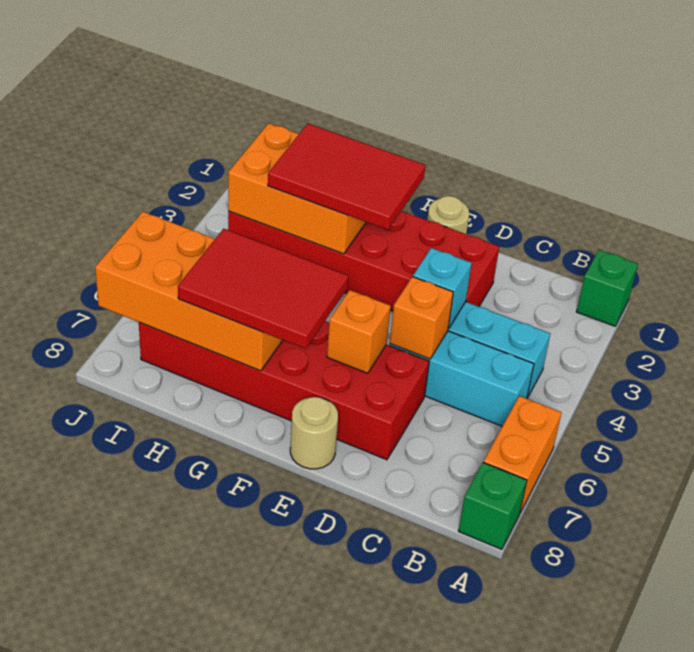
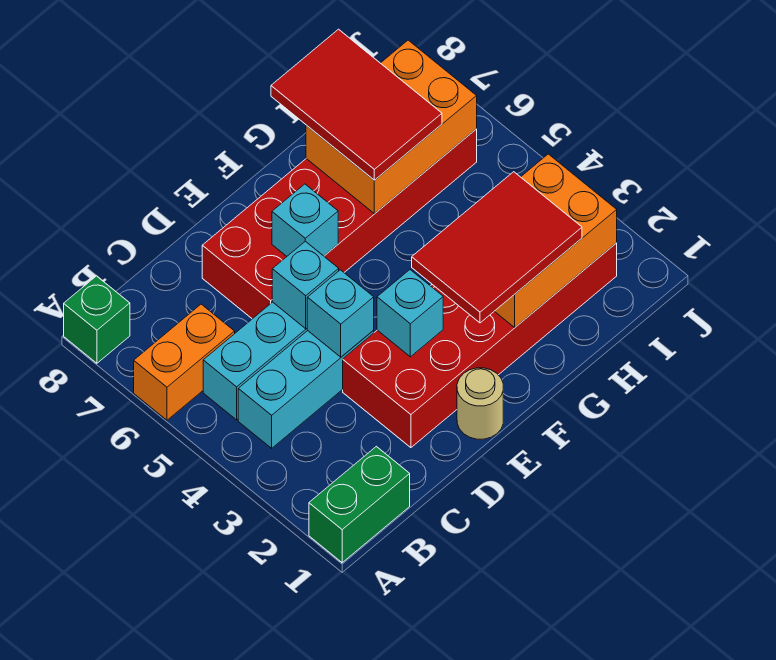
green 1x1 brick [576,250,638,326] -> green 1x2 brick [309,446,410,563]
orange 1x2 brick [483,396,562,513] -> orange 1x2 brick turned to [134,304,235,420]
orange 1x1 brick [390,277,453,359] -> cyan 1x1 brick [272,241,339,329]
none -> cyan 1x1 brick [377,270,443,357]
orange 1x1 brick [327,290,391,373] -> cyan 1x1 brick [272,184,338,256]
tan 1x1 round brick [290,397,338,469] -> none
red 2x3 tile [178,229,348,349] -> red 2x3 tile turned to [271,29,442,180]
orange 2x4 brick [95,212,283,371] -> orange 2x3 brick [306,40,477,214]

